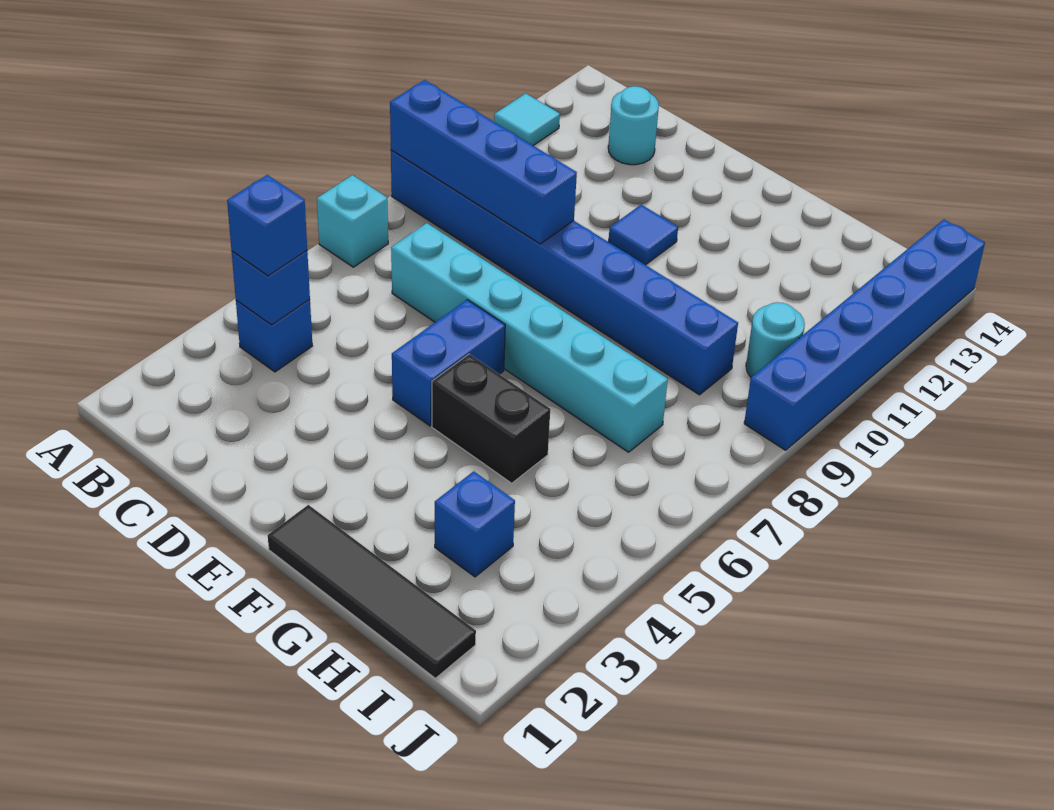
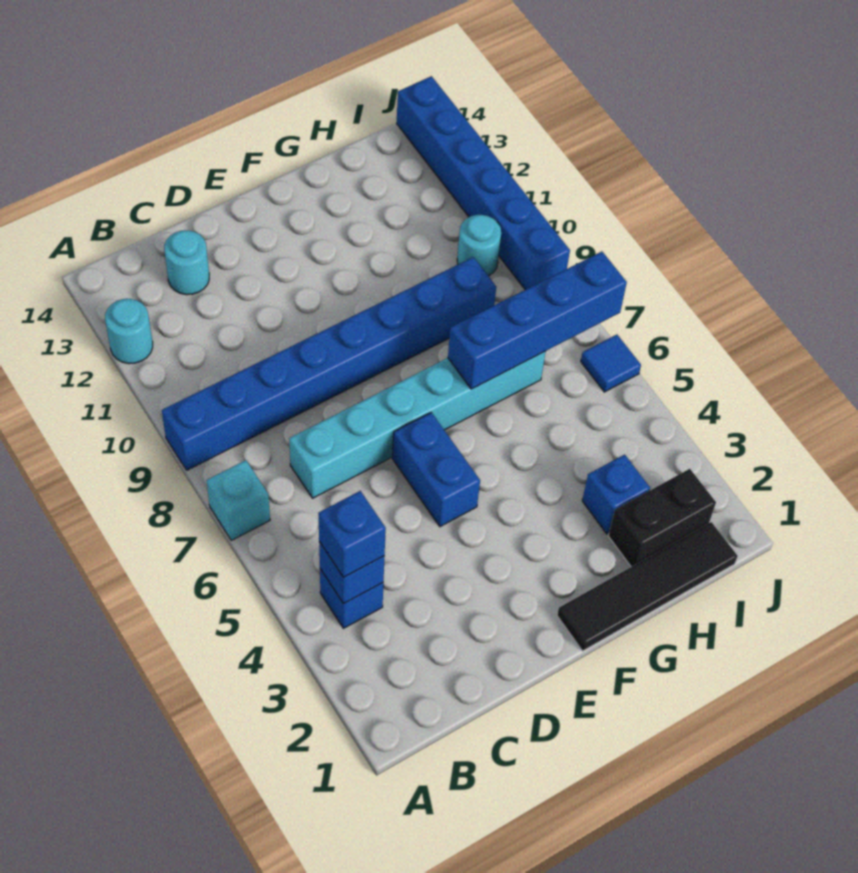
blue 1x4 brick [390,80,577,244] -> blue 1x4 brick moved to [448,252,627,389]
cyan 1x1 tile [494,93,560,146] -> cyan 1x1 round brick [105,299,153,364]
blue 1x1 tile [608,205,678,265] -> blue 1x1 tile moved to [581,335,641,392]
black 1x2 brick [432,354,550,483] -> black 1x2 brick moved to [608,469,716,567]

